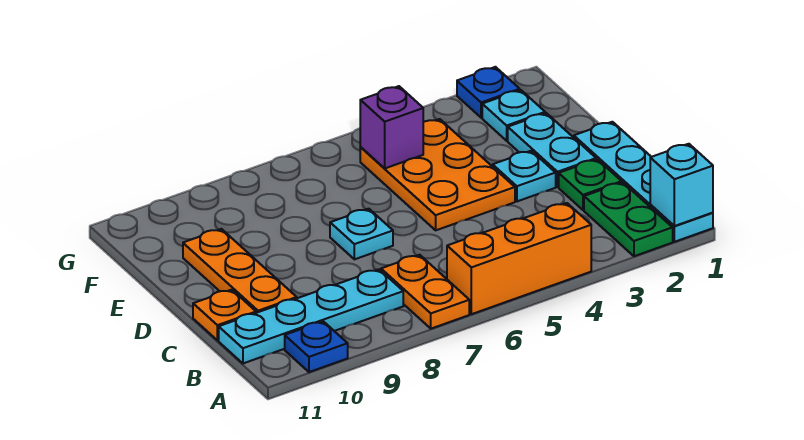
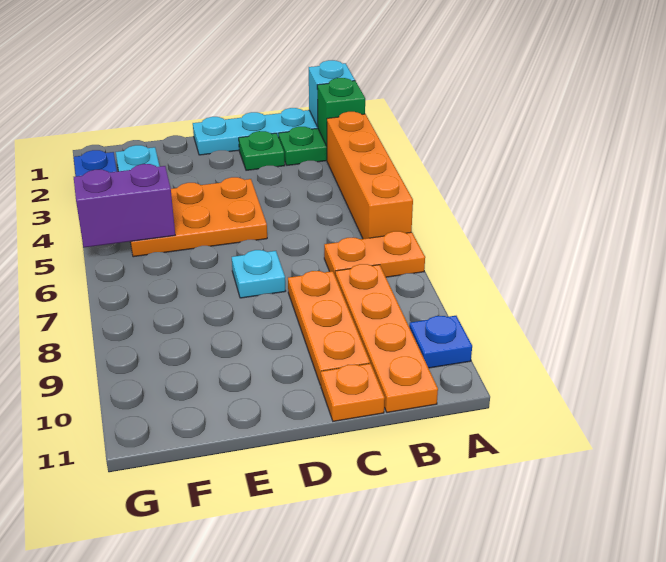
none -> green 1x1 brick [317,78,365,146]
orange 1x3 brick [447,203,591,314] -> orange 1x4 brick [327,112,413,239]
cyan 1x4 plate [219,269,403,363] -> orange 1x4 plate [335,264,438,413]
orange 1x3 plate [183,229,297,313] -> orange 1x3 plate turned to [288,271,370,385]
cyan 1x2 plate [508,113,596,187] -> none
cyan 1x1 plate [493,151,556,201] -> none
purple 1x1 brick [360,86,423,168] -> purple 1x2 brick [74,164,175,247]

